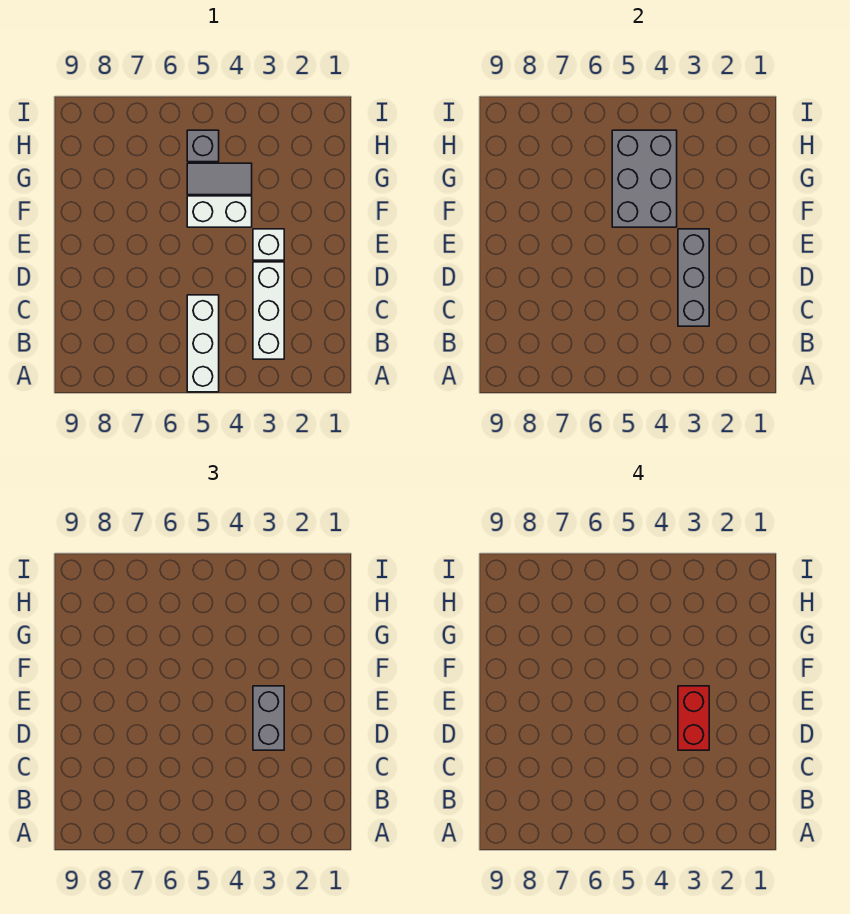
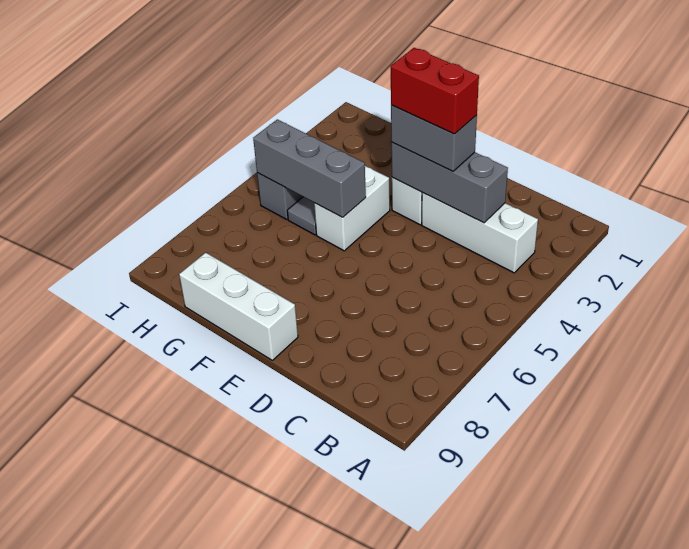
white 1x3 brick [187,295,219,392] -> white 1x3 brick moved to [179,253,298,360]
grey 2x3 brick [612,130,677,227] -> grey 1x3 brick [253,119,366,217]

